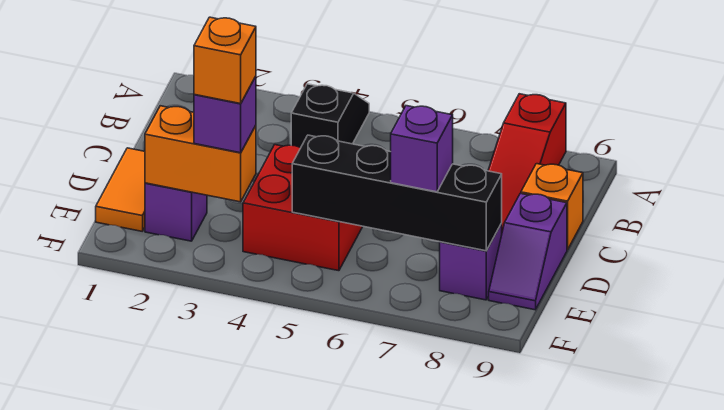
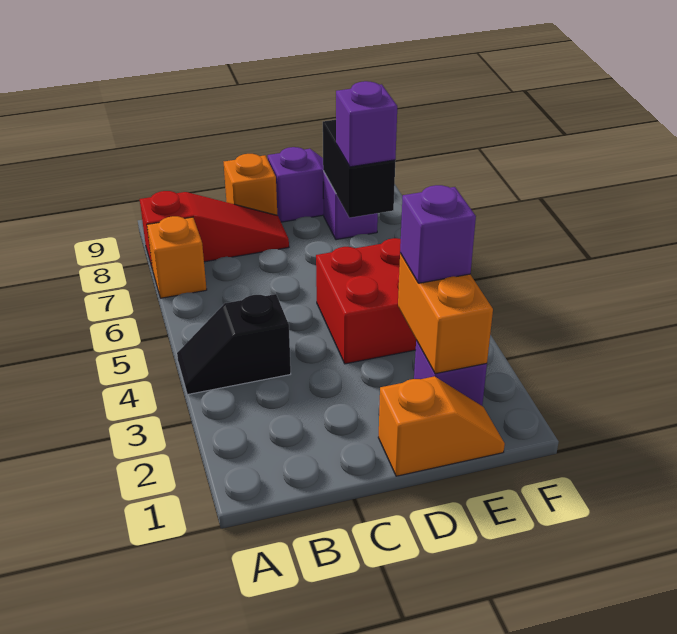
orange 1x2 tile [96,148,145,231] -> orange 1x2 slope [378,376,505,476]
orange 1x1 brick [194,17,256,104] -> orange 1x1 brick moved to [147,216,207,298]
black 1x4 brick [292,135,502,251] -> black 1x2 brick [323,120,395,218]

